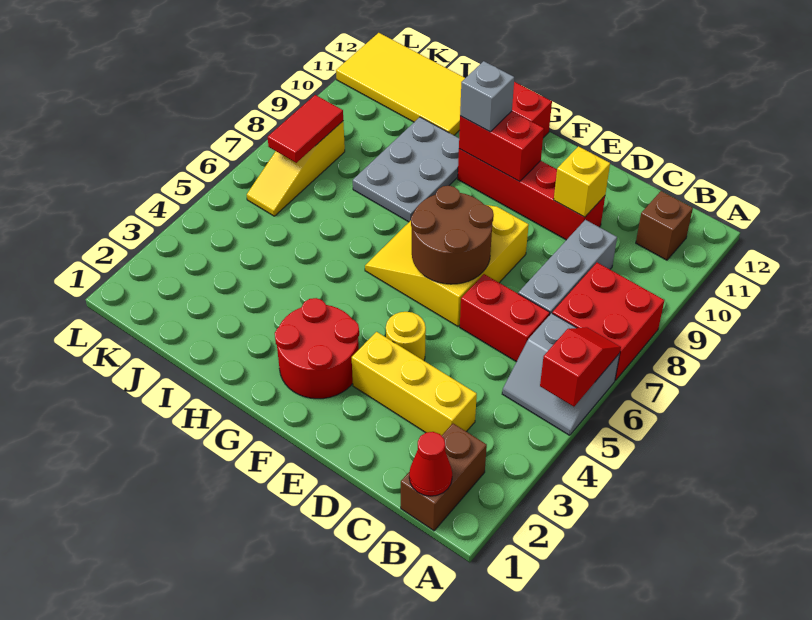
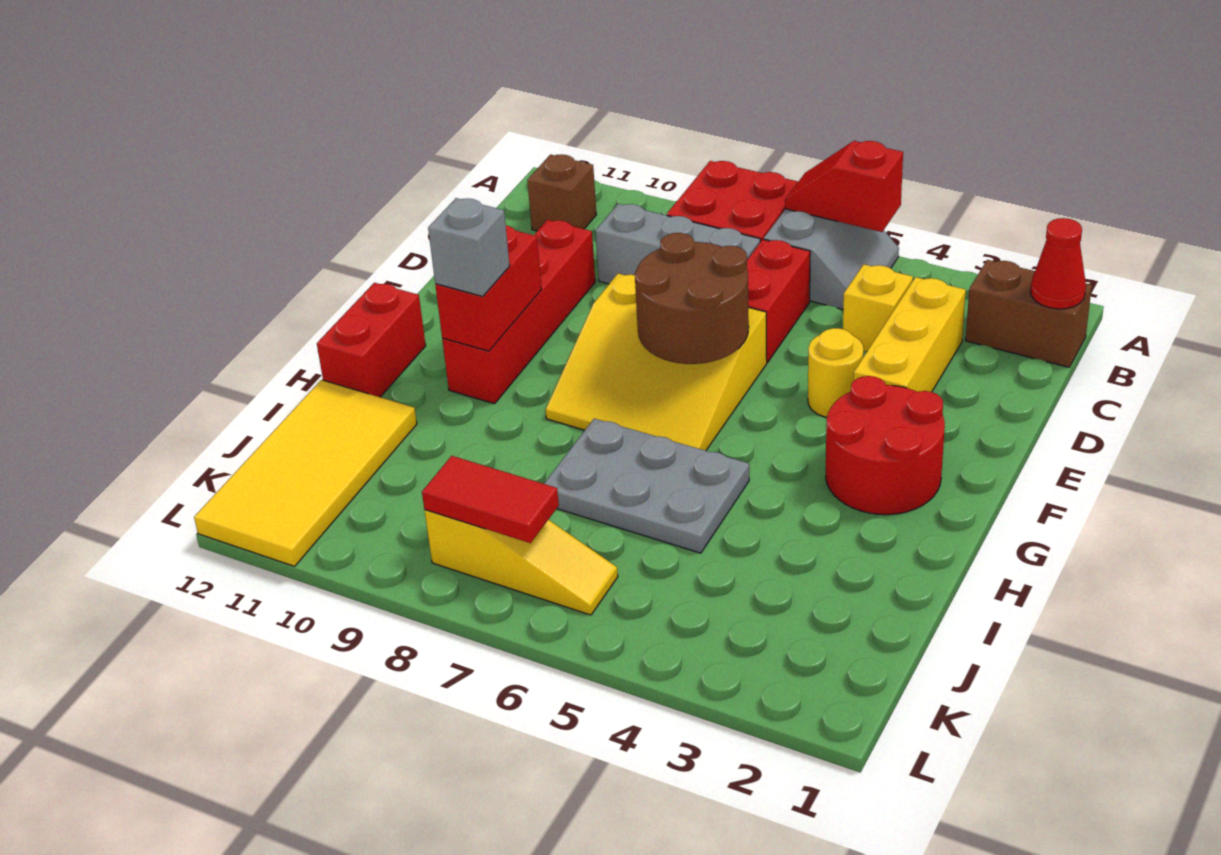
yellow 1x1 brick [554,146,610,217] -> yellow 1x1 brick moved to [843,264,913,352]
grey 2x3 plate [353,117,459,222] -> grey 2x3 plate moved to [544,419,749,553]

